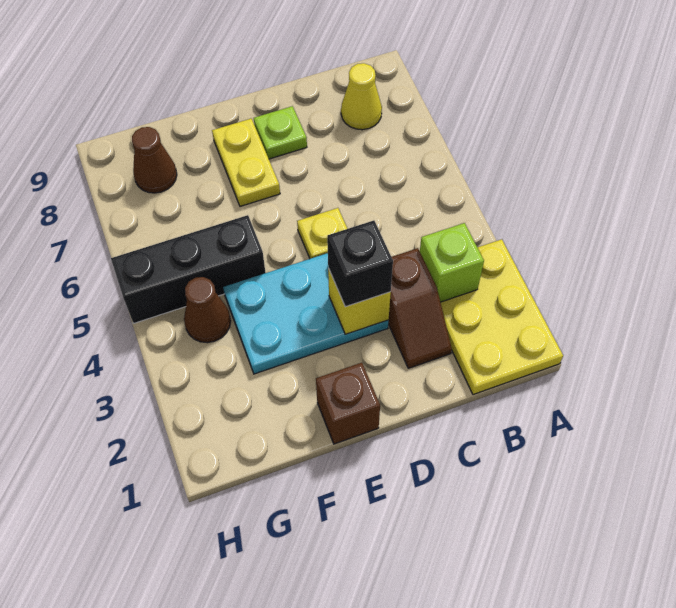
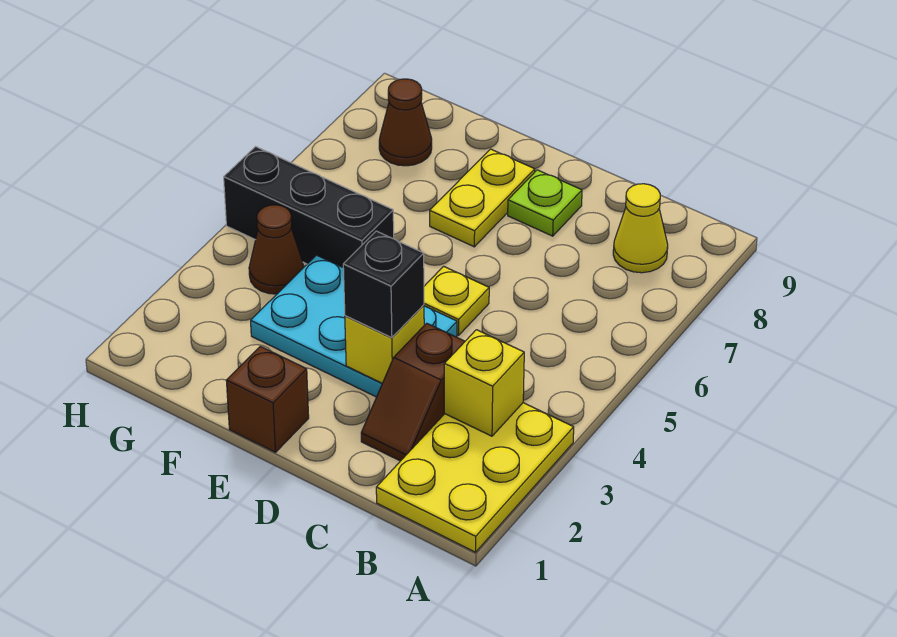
lime 1x1 brick [420,223,484,302] -> yellow 1x1 brick [444,330,524,436]

